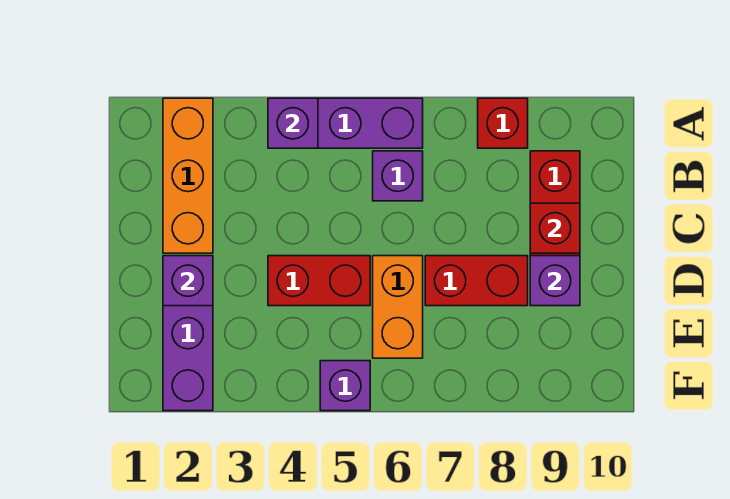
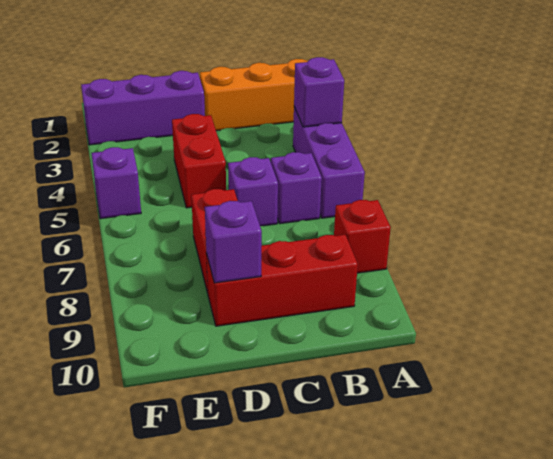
red 1x1 brick [530,203,580,253] -> none
purple 1x1 brick [163,256,213,306] -> purple 1x1 brick moved to [228,157,278,226]
orange 1x2 brick [373,256,423,358] -> none

